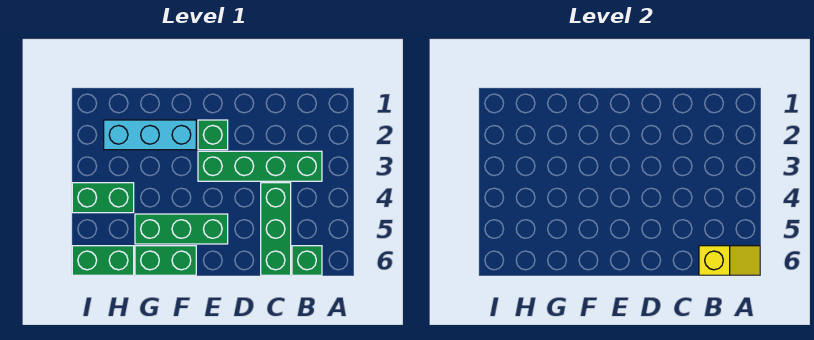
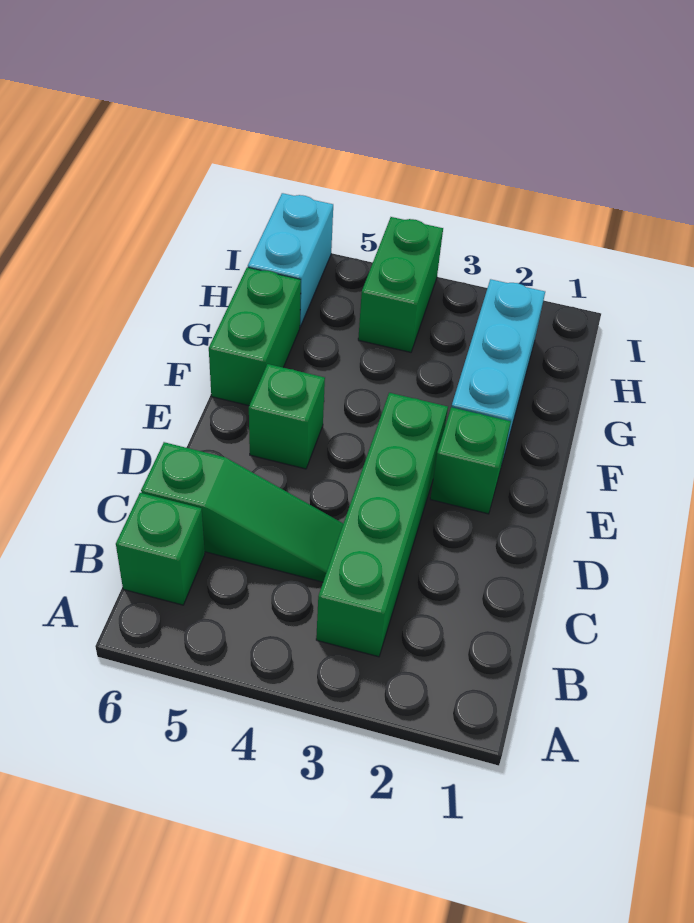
yellow 1x2 slope [699,246,760,275] -> none
green 1x3 brick [261,183,291,275] -> green 1x3 slope [141,442,343,582]
green 1x3 brick [135,214,228,244] -> green 1x1 brick [249,364,325,469]
green 1x2 brick [72,246,134,275] -> cyan 1x2 brick [248,193,333,327]

